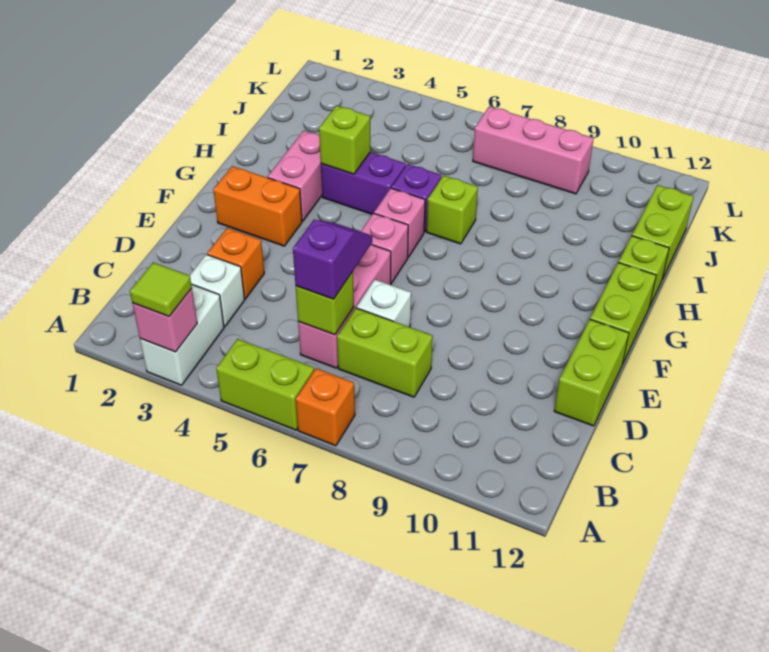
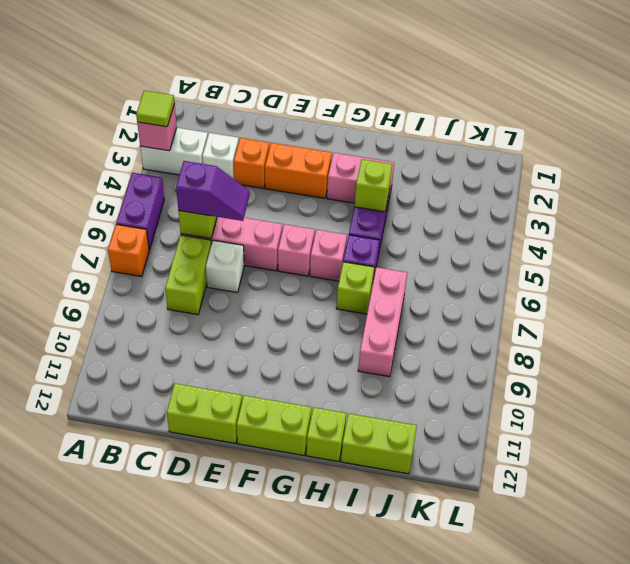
lime 1x2 brick [216,339,314,430] -> purple 1x2 brick [116,173,164,250]
orange 1x2 brick [213,166,302,246] -> orange 1x2 brick turned to [265,143,332,198]
pink 1x3 brick [473,107,594,194] -> pink 1x3 brick moved to [358,267,407,377]

